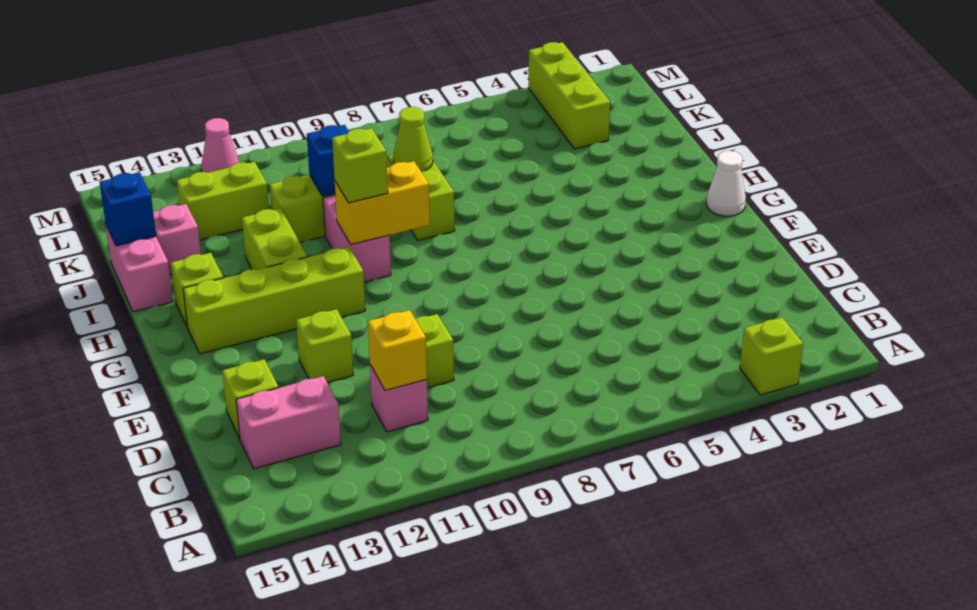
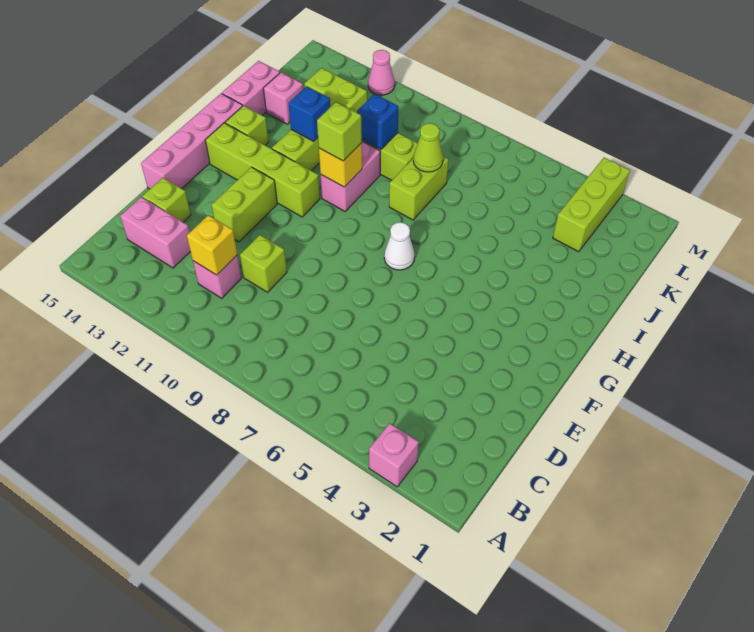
lime 1x1 brick [740,317,803,395] -> pink 1x1 brick [369,423,419,487]
lime 1x1 brick [296,309,353,383] -> lime 1x2 brick [211,167,277,242]
none -> pink 1x4 brick [141,94,243,189]
white 1x1 cone [707,151,746,216] -> white 1x1 cone moved to [384,222,415,270]
yellow 1x2 brick [335,161,430,244] -> yellow 1x1 brick [319,143,362,187]
blue 1x1 brick [100,172,156,246] -> blue 1x1 brick moved to [288,86,330,141]

